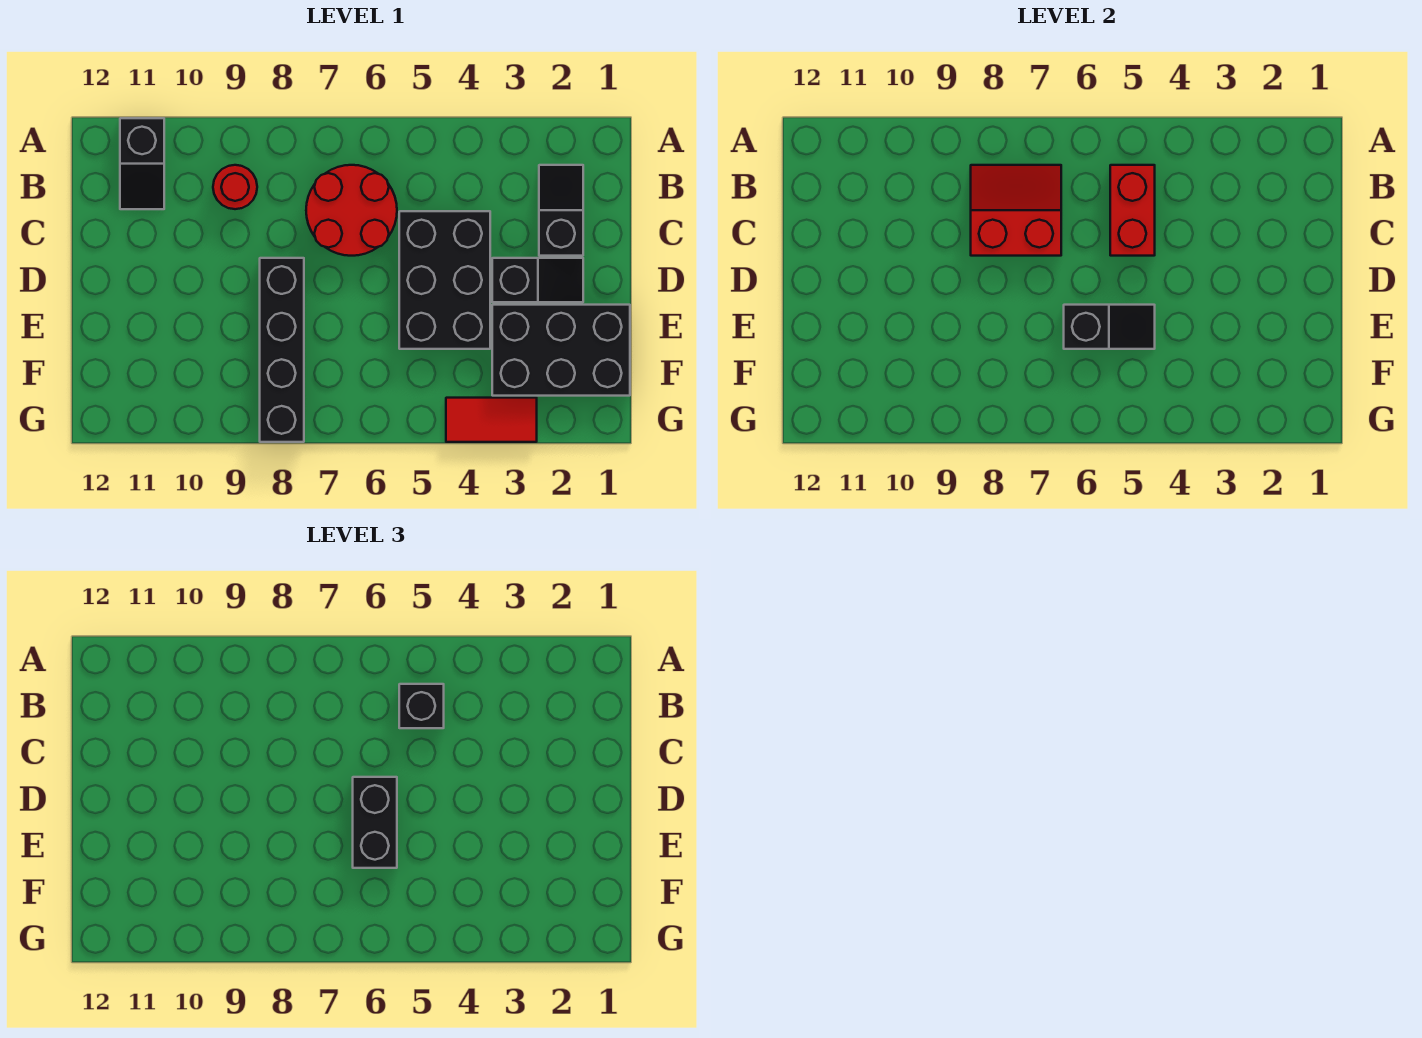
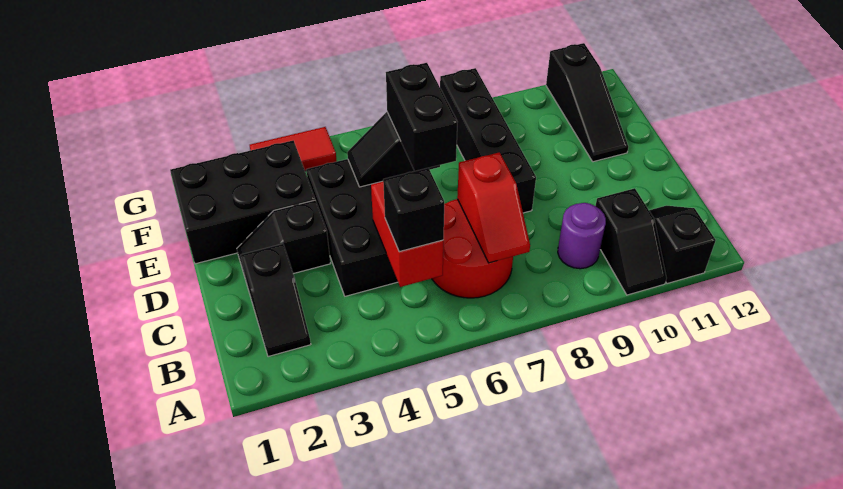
none -> black 1x2 slope [596,188,667,295]
red 2x2 slope [971,165,1061,256] -> red 1x2 slope [457,152,530,263]
red 1x1 round brick [213,165,257,209] -> purple 1x1 round brick [558,203,606,269]
none -> black 1x3 slope [546,43,628,162]

